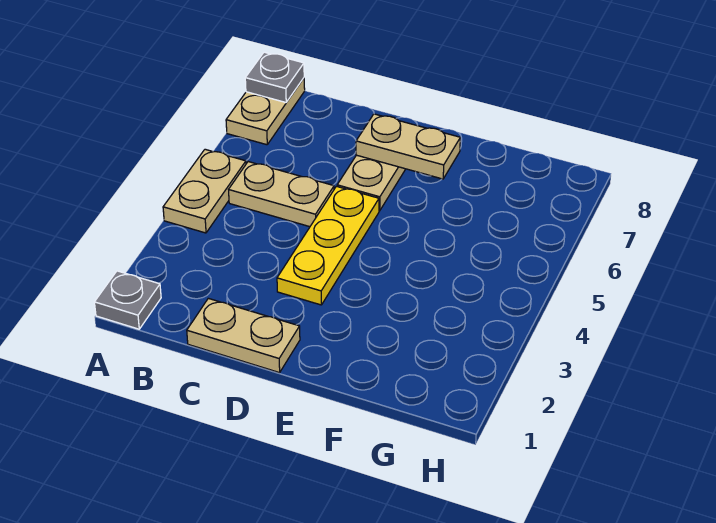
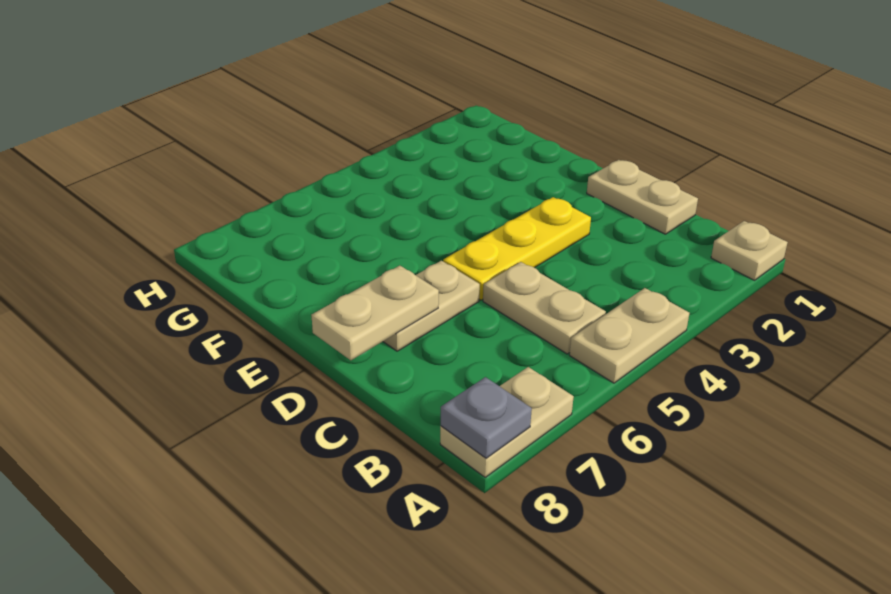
grey 1x1 plate [94,271,161,329] -> tan 1x1 plate [711,221,788,280]
tan 1x2 plate [356,114,460,179] -> tan 1x2 plate turned to [311,266,439,360]

